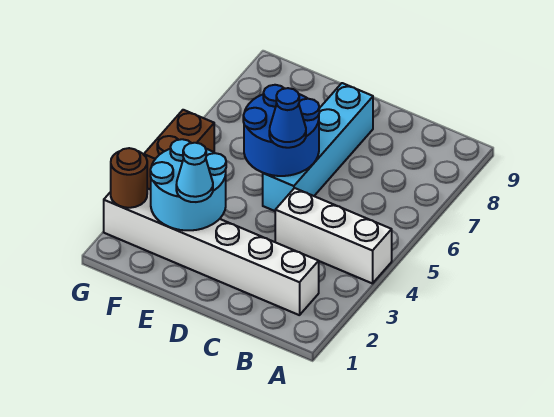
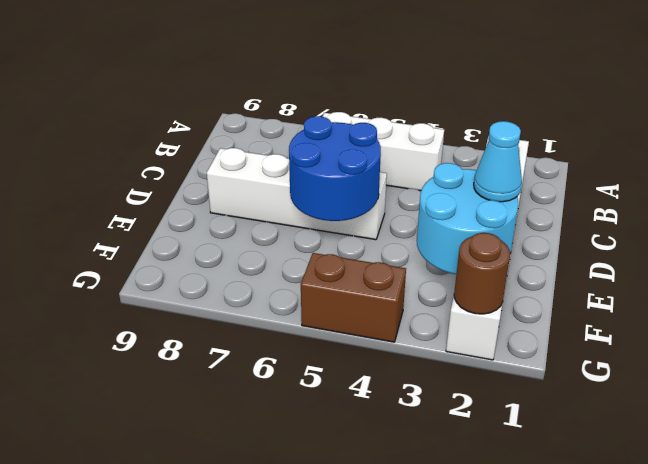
white 1x3 brick [275,188,392,284] -> white 1x3 brick turned to [322,112,444,191]
cyan 1x4 brick [263,83,373,211] -> white 1x4 brick [207,148,387,240]
blue 1x1 cone [269,88,306,148] -> none

